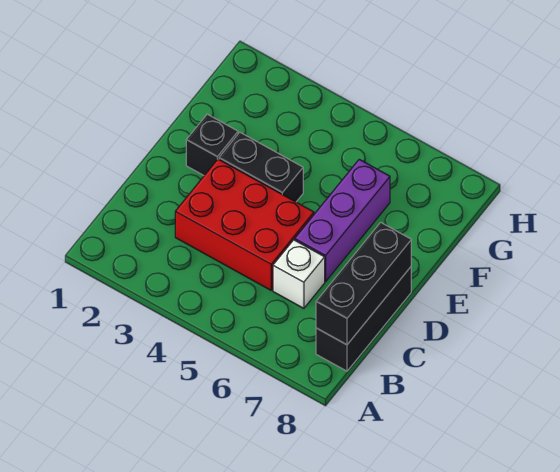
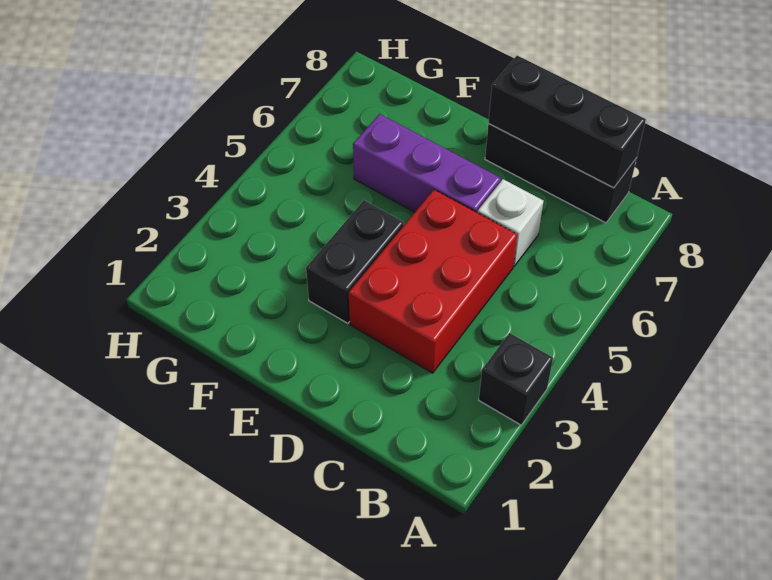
black 1x1 brick [186,114,238,175] -> black 1x1 brick moved to [479,333,553,425]

